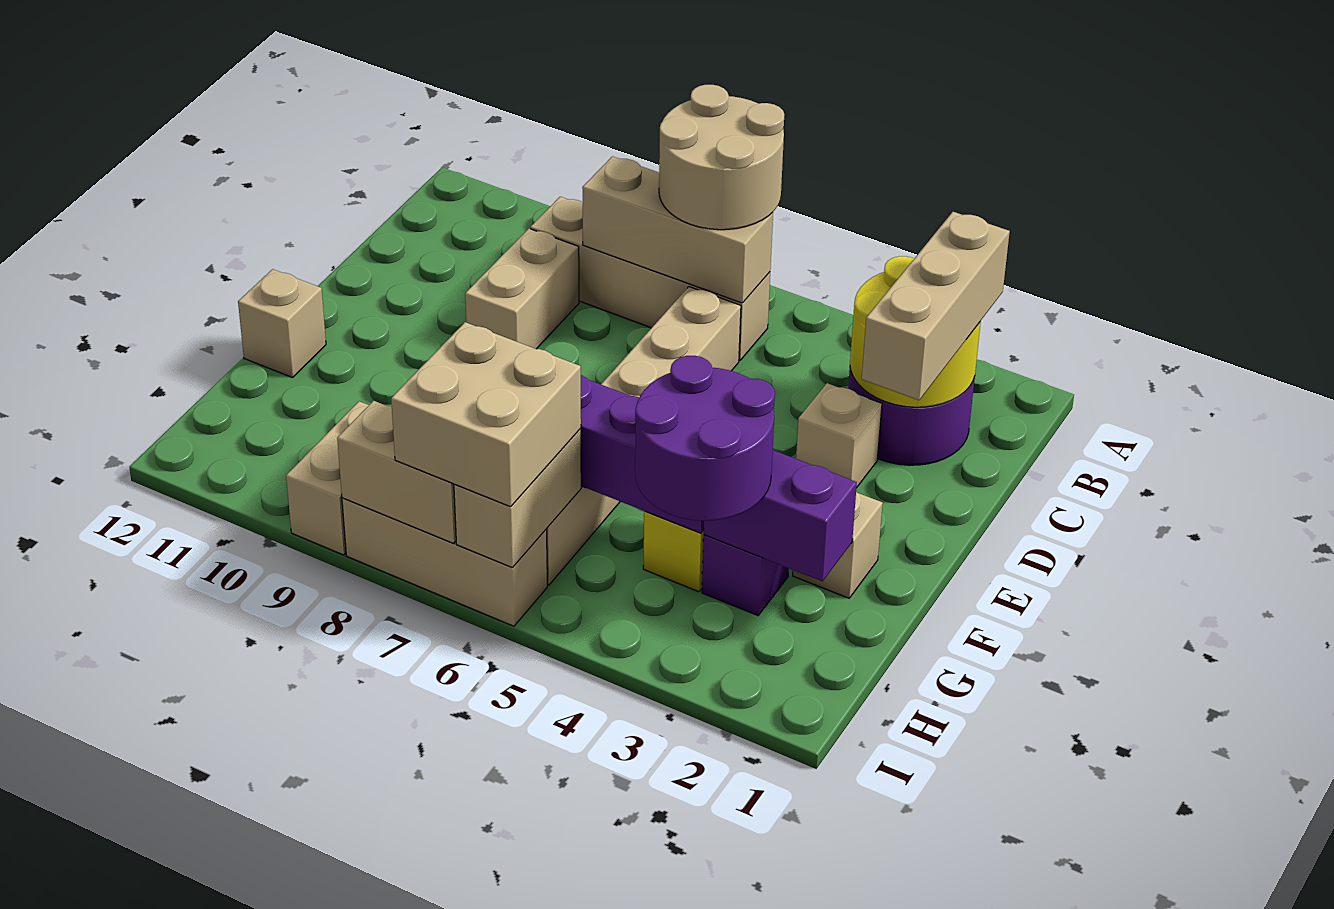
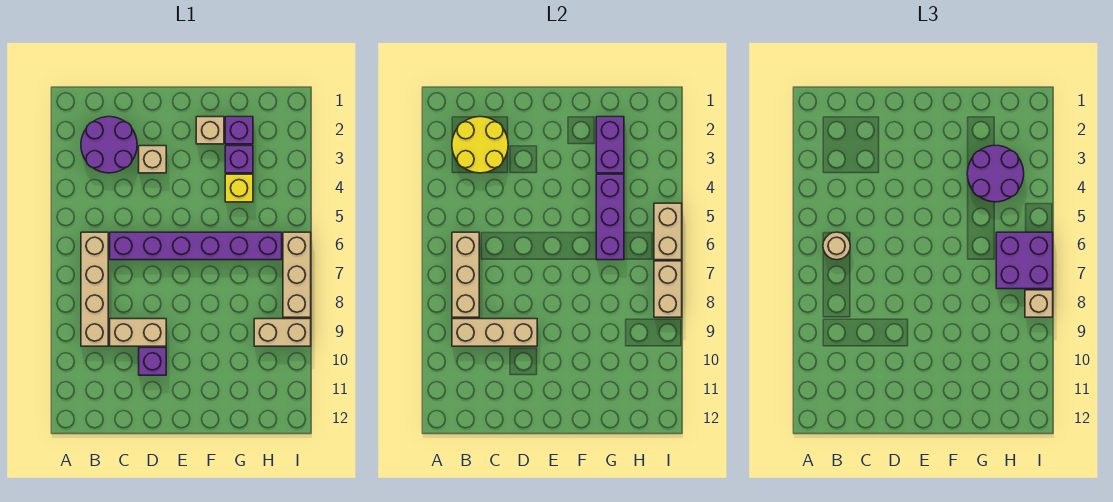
tan 2x2 round brick [659,85,784,230] -> tan 1x1 round brick [823,232,850,260]
tan 1x3 brick [862,212,1010,400] -> tan 1x3 brick moved to [452,319,537,346]
tan 1x6 brick [546,287,741,585] -> purple 1x6 brick [110,232,282,260]
none -> purple 1x1 brick [139,348,166,375]
tan 1x1 brick [238,269,326,378] -> tan 1x1 brick moved to [1025,290,1053,317]
none -> purple 1x1 brick [225,117,253,144]
tan 1x2 brick [454,429,581,567] -> tan 1x2 brick turned to [654,203,682,260]
tan 2x2 brick [391,322,581,507] -> purple 2x2 brick [996,232,1053,289]

